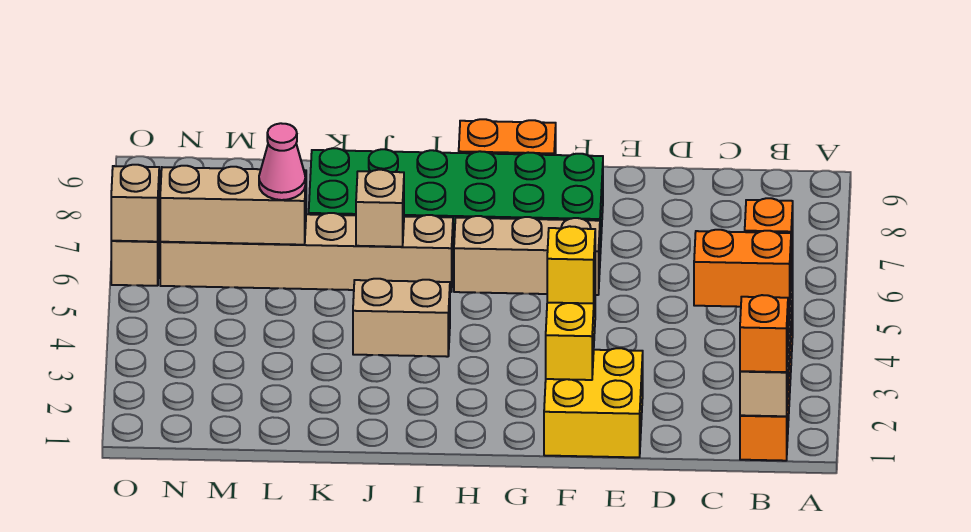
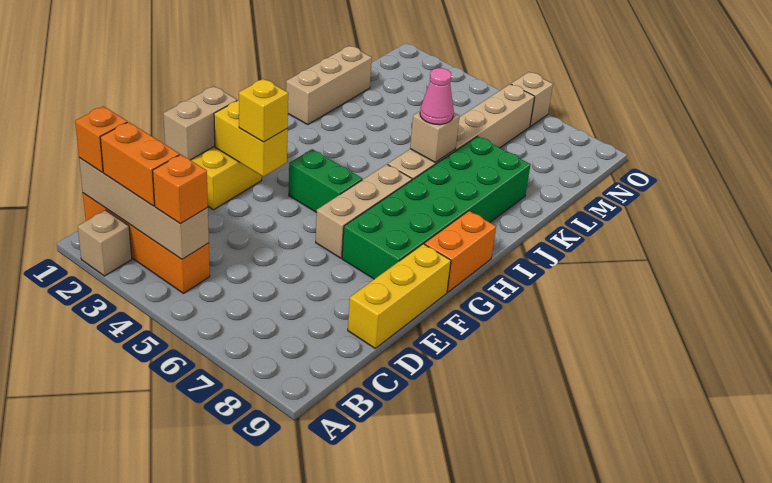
orange 1x2 brick [694,230,791,308] -> orange 1x2 brick turned to [100,122,180,206]
none -> yellow 1x3 brick [348,244,451,348]
none -> green 1x2 brick [289,149,362,213]
tan 1x2 brick [353,279,450,357] -> tan 1x2 brick moved to [163,86,237,160]
tan 1x3 brick [160,166,306,245] -> tan 1x3 brick moved to [286,46,372,124]
pink 1x1 cone [259,123,305,200] -> pink 1x1 cone moved to [420,68,454,125]
tan 1x1 brick [111,165,159,242] -> tan 1x1 brick moved to [78,210,132,276]

